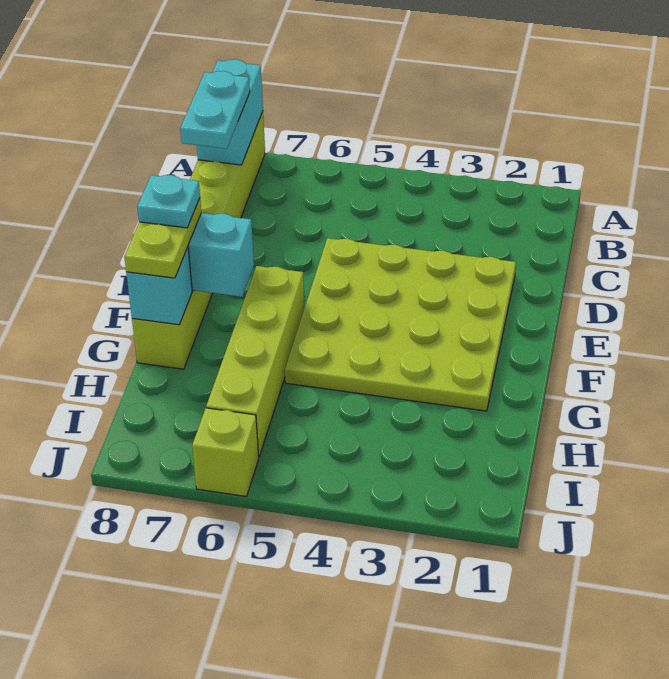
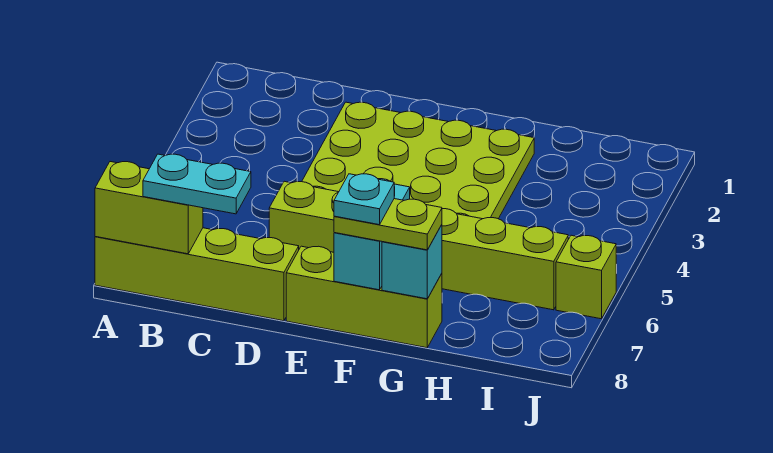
cyan 1x2 brick [197,59,263,165] -> lime 1x2 brick [95,162,203,254]
lime 1x4 brick [206,266,304,456] -> lime 1x6 brick [269,181,568,310]

